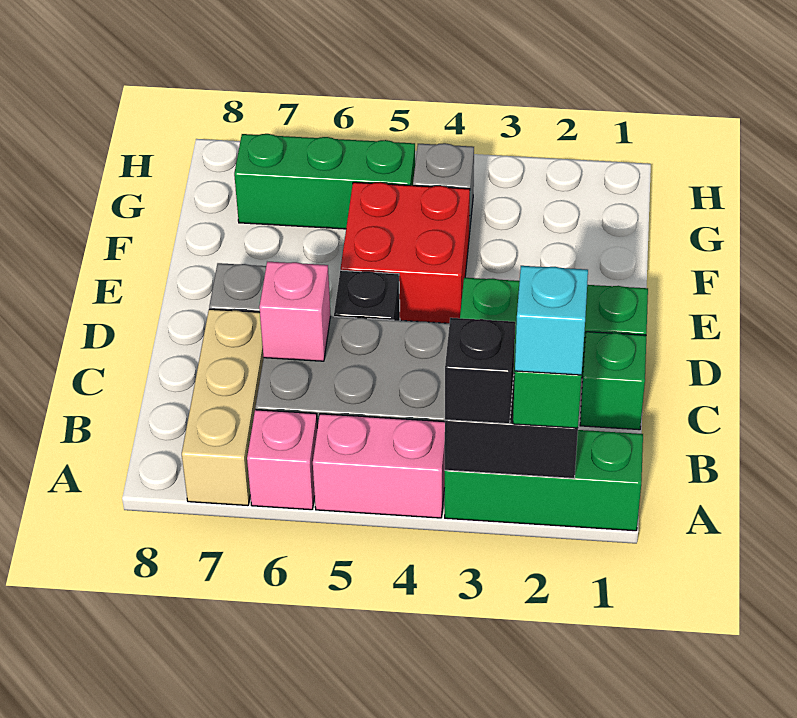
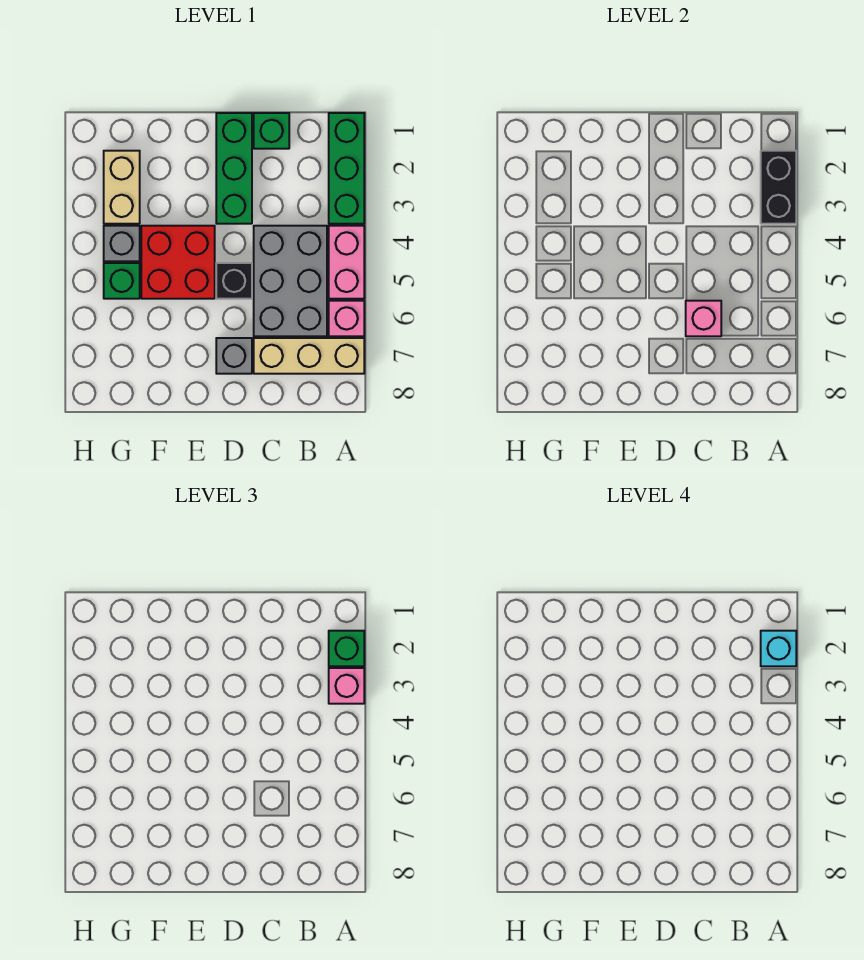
black 1x1 brick [445,318,515,424] -> pink 1x1 brick [329,668,364,704]
none -> tan 1x2 brick [104,151,140,224]
green 1x3 brick [234,134,415,229] -> green 1x1 brick [104,263,140,299]

